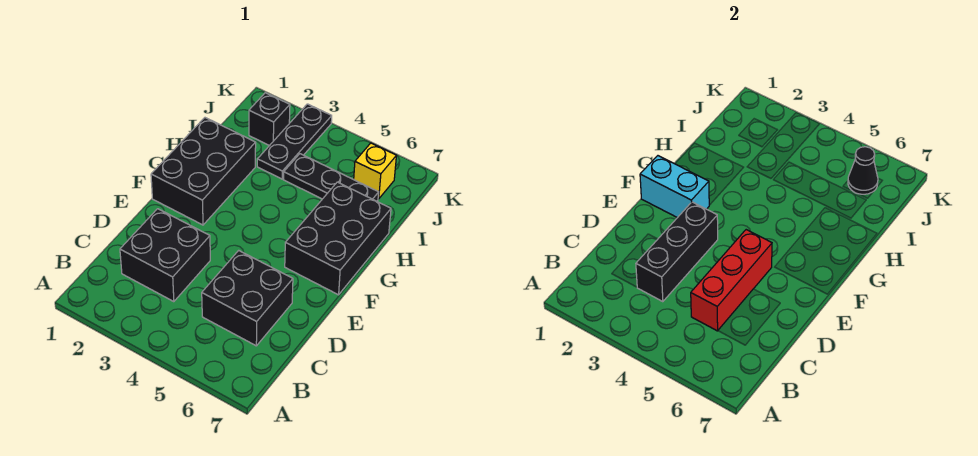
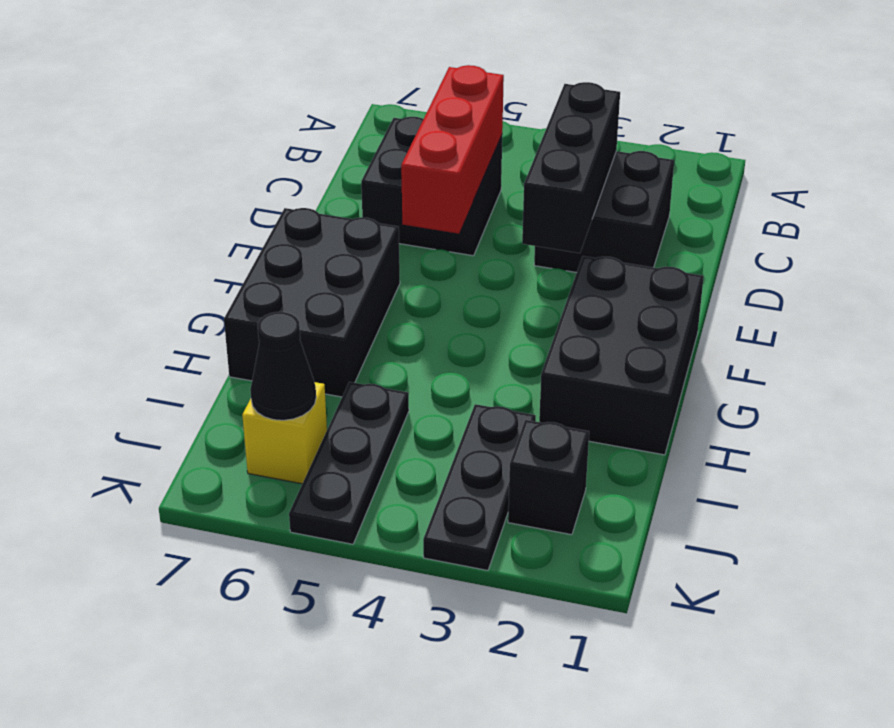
cyan 1x2 brick [640,156,709,218] -> none
black 1x3 plate [284,154,379,201] -> black 1x3 plate turned to [289,382,409,544]

